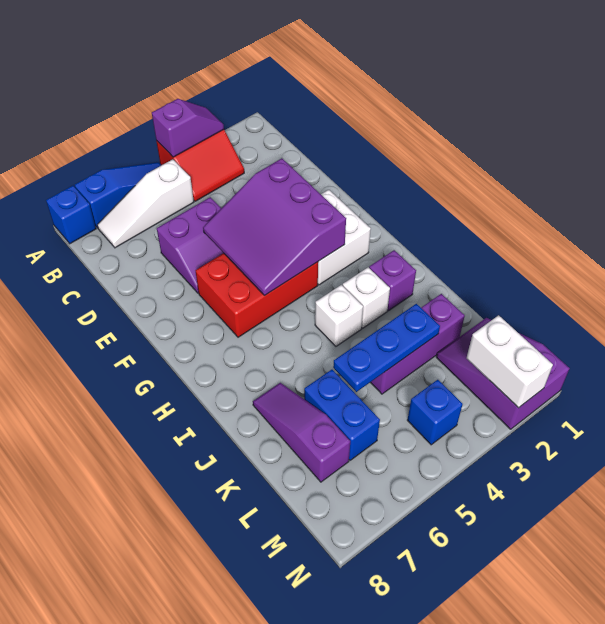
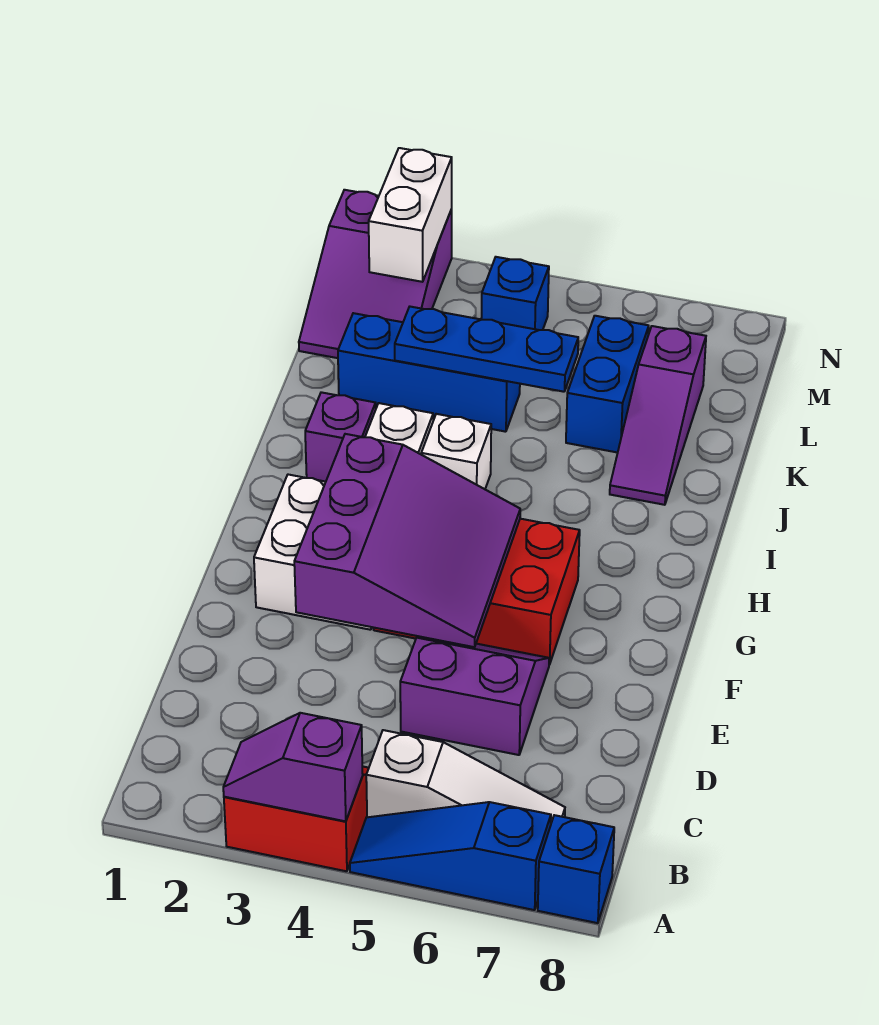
purple 1x3 brick [370,294,465,394] -> blue 1x3 brick [338,313,520,432]

